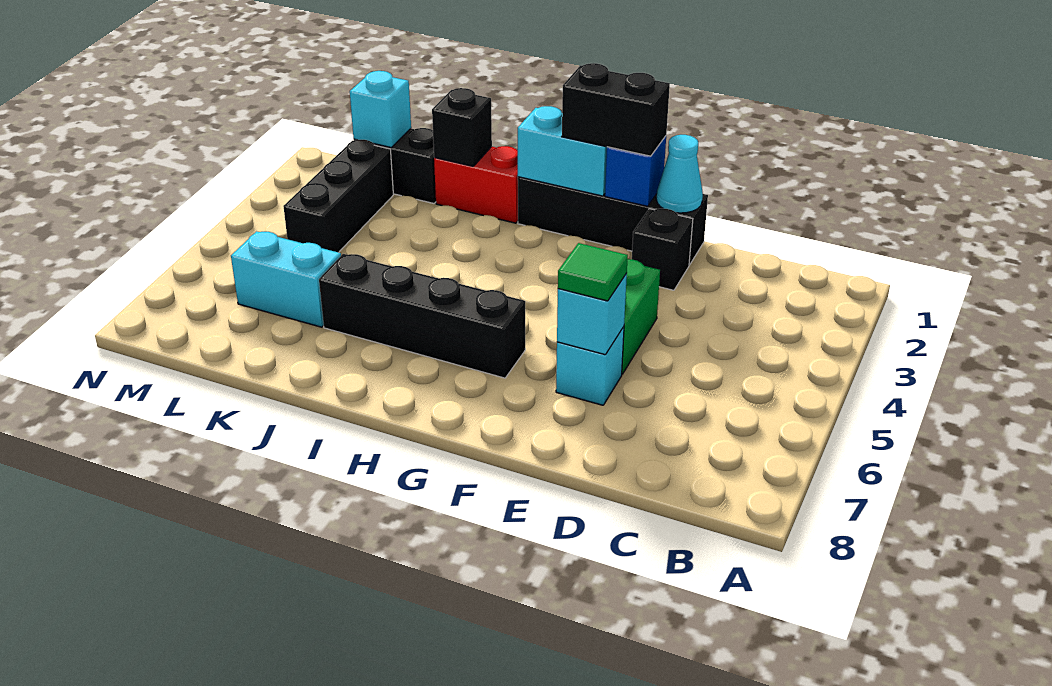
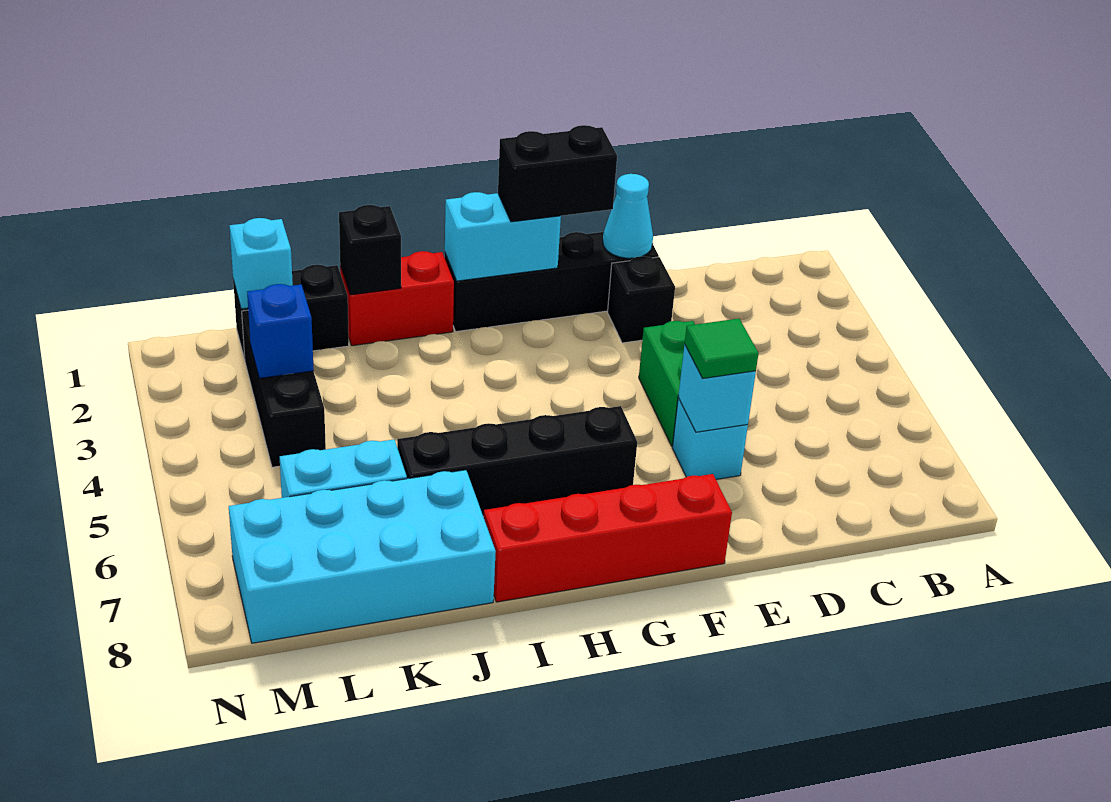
blue 1x1 brick [605,136,666,206] -> blue 1x1 brick moved to [247,284,314,378]
none -> red 1x4 brick [483,474,732,602]
none -> cyan 2x4 brick [229,470,496,643]

